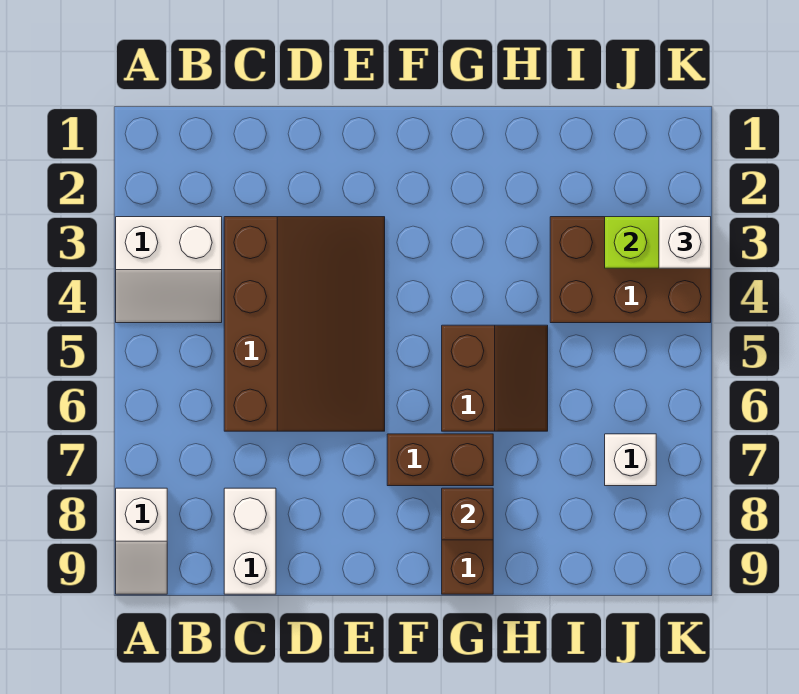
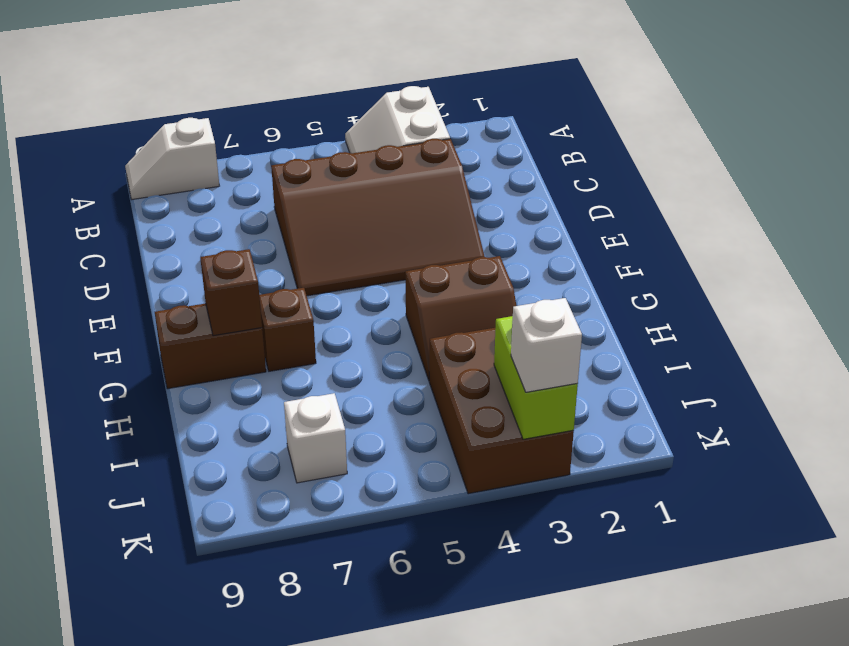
white 1x2 brick [224,488,276,594] -> none
brown 1x2 brick [387,434,493,486] -> brown 1x1 brick [259,288,316,371]
brown 2x2 slope [442,325,548,431] -> brown 2x2 slope moved to [405,256,516,380]

